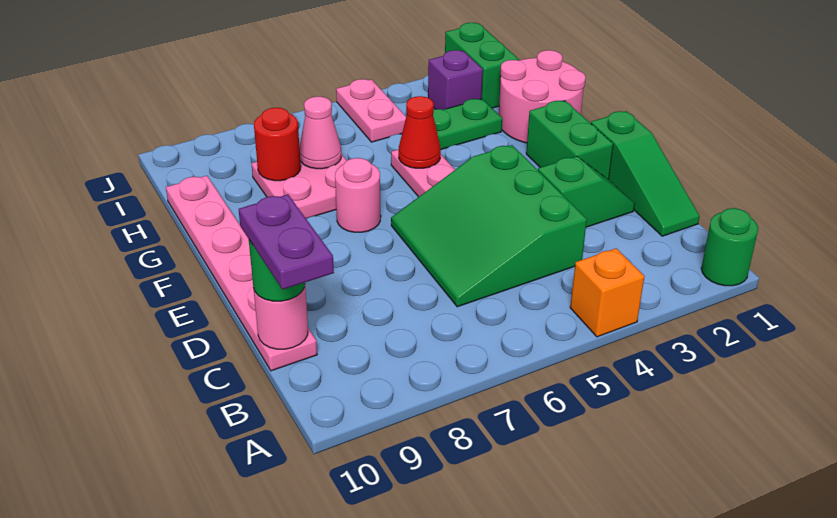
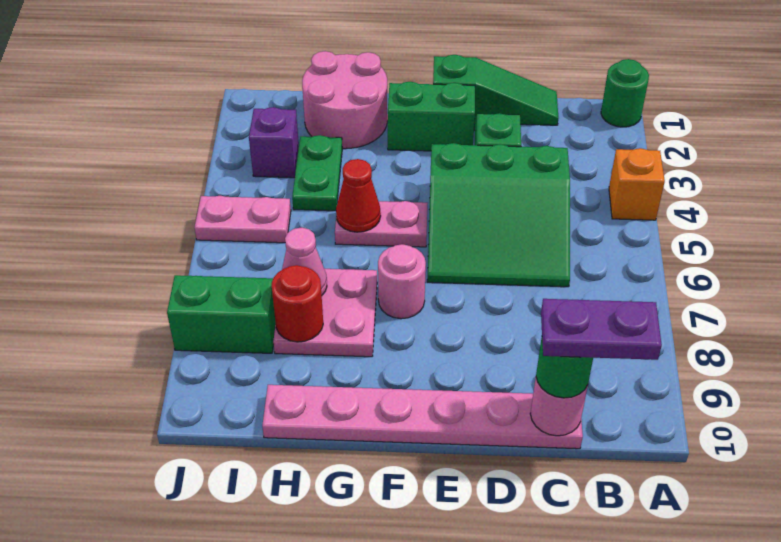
green 1x2 brick [445,23,519,108] -> green 1x2 brick moved to [167,275,276,353]

